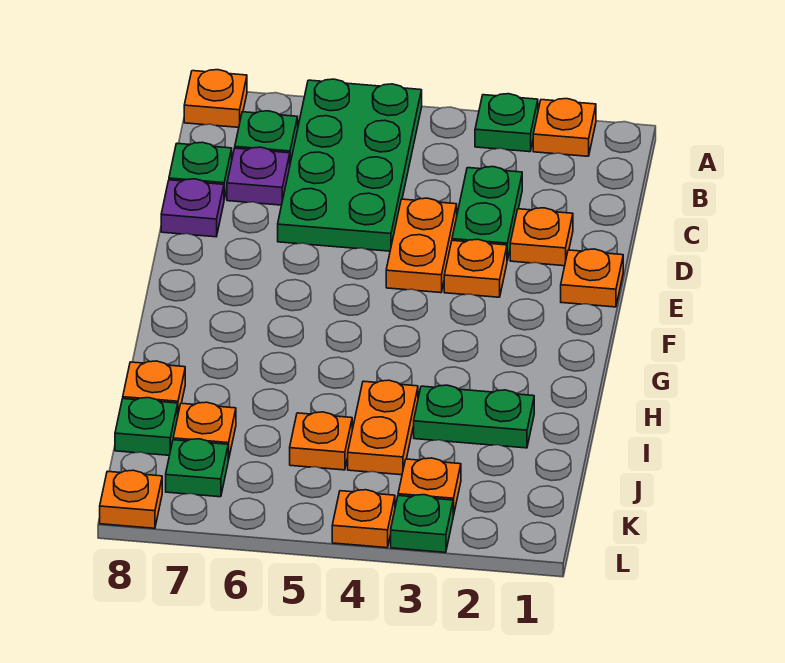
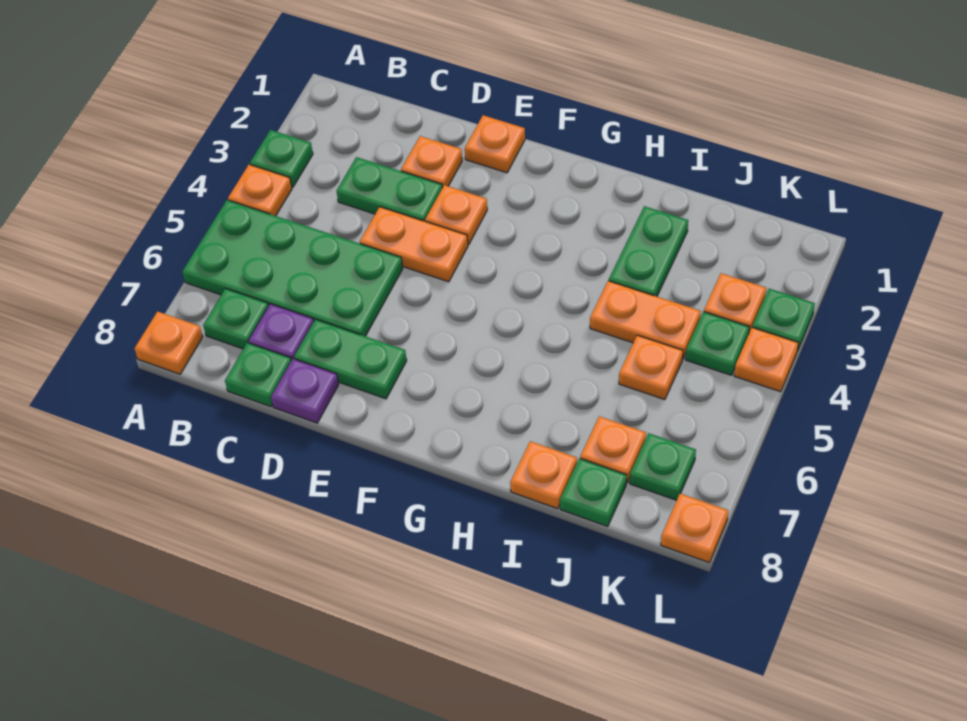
orange 1x1 plate [533,99,596,156] -> orange 1x1 plate moved to [228,165,292,216]
none -> green 1x2 plate [294,319,407,399]
none -> green 1x1 plate [685,312,749,375]

